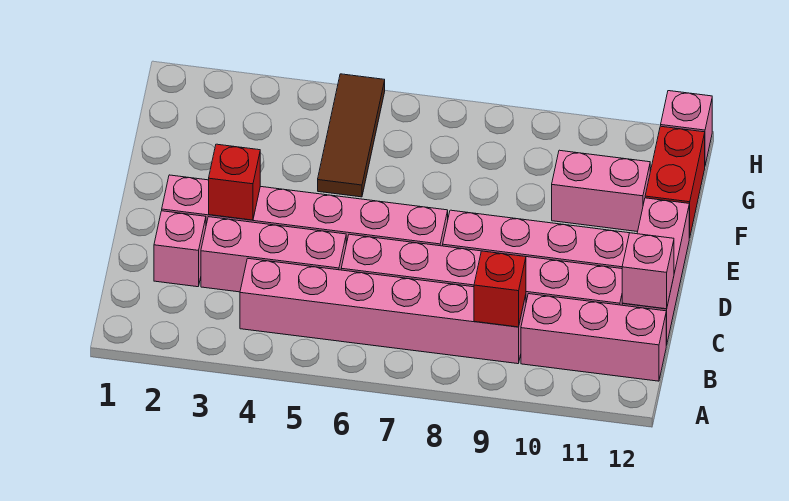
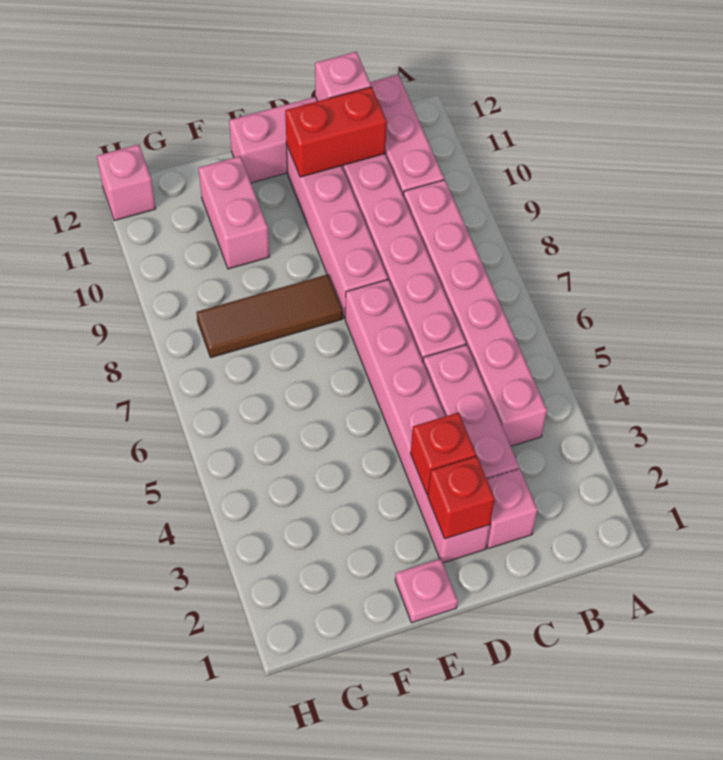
red 1x1 brick [474,251,526,327] -> red 1x1 brick moved to [428,456,495,539]
none -> pink 1x1 plate [395,559,458,623]
brown 1x3 tile [318,74,385,197] -> brown 1x3 tile moved to [197,274,343,358]
red 1x2 brick [645,126,705,238] -> red 1x2 brick moved to [285,87,387,177]

